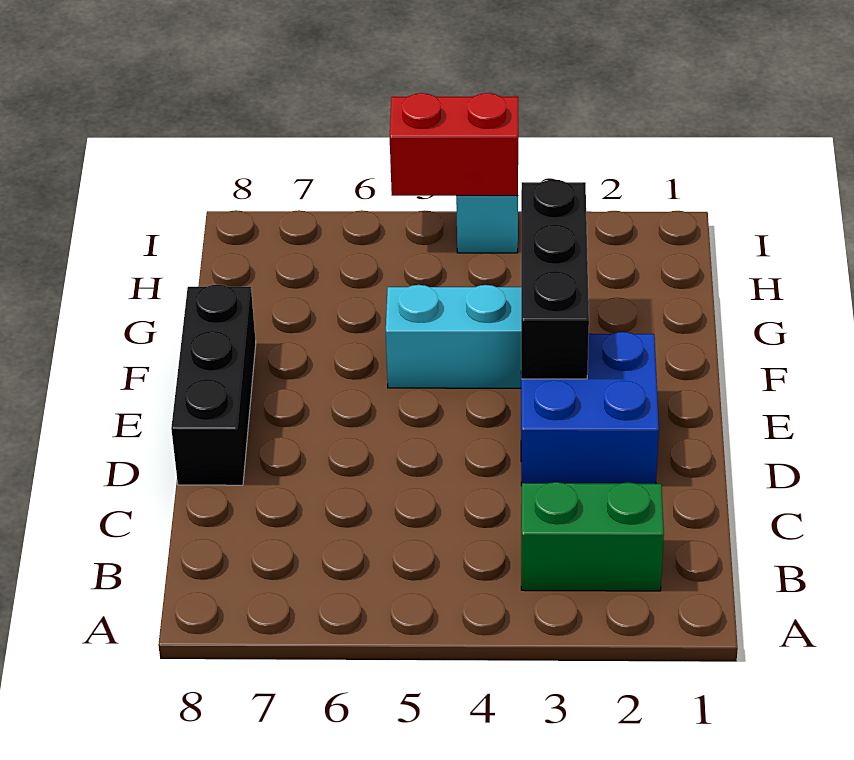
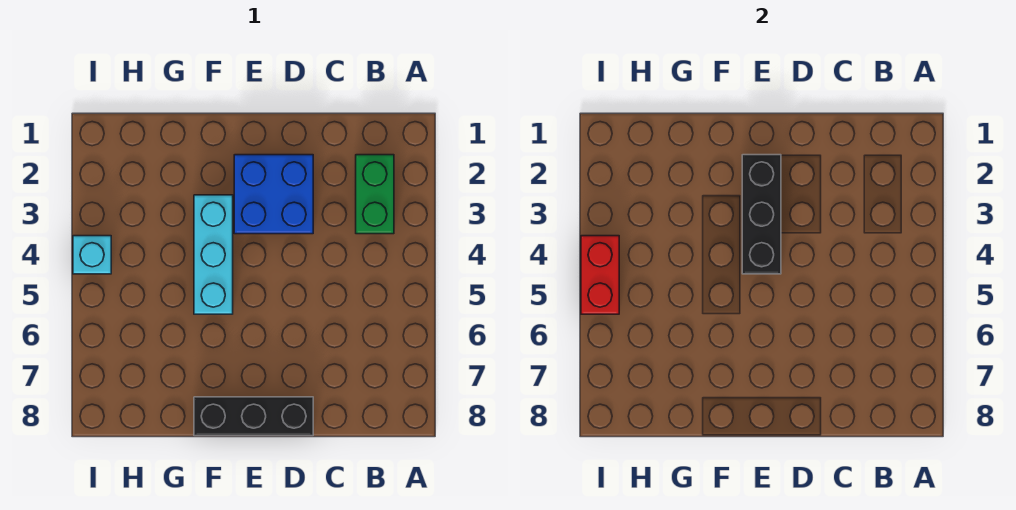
black 1x3 brick [521,179,589,379] -> black 1x3 brick turned to [742,155,781,274]

